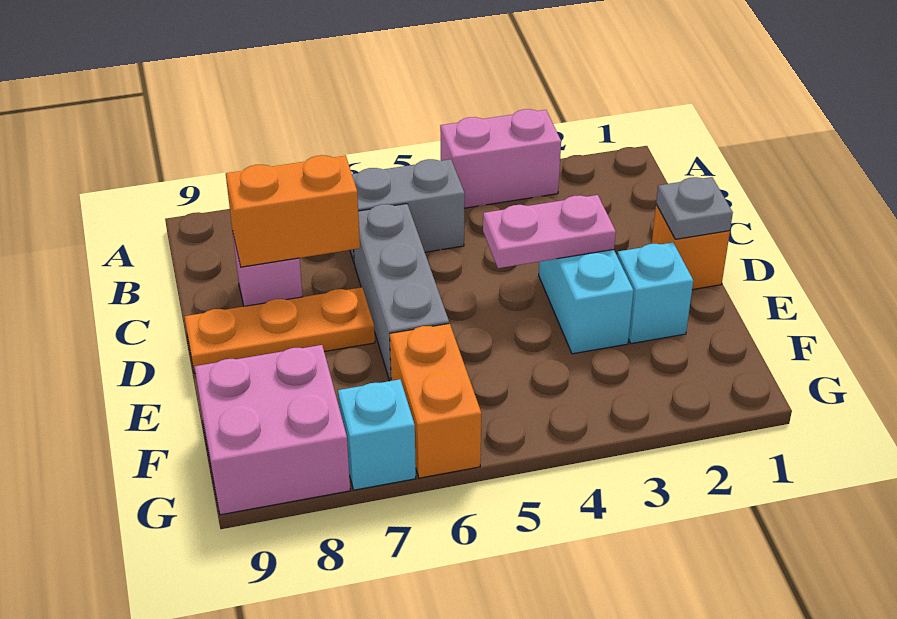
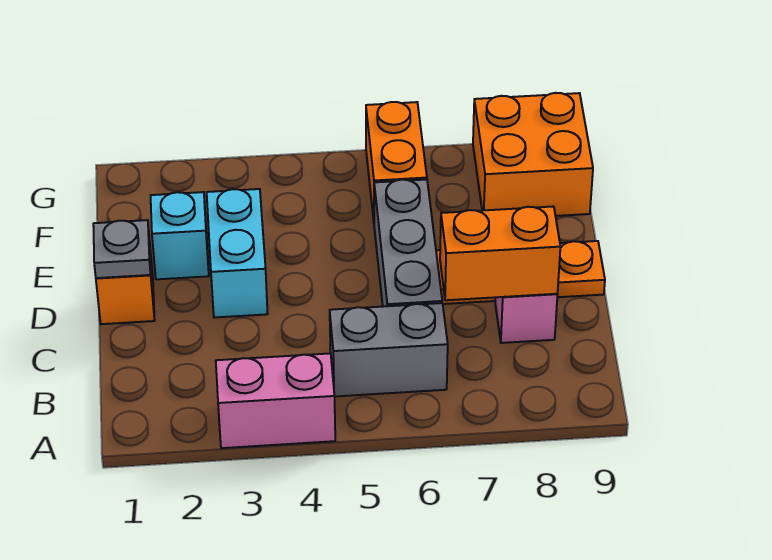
pink 1x2 plate [483,195,616,268] -> none
pink 2x2 brick [195,345,350,515] -> orange 2x2 brick [473,93,593,216]
cyan 1x1 brick [338,379,416,490] -> none

